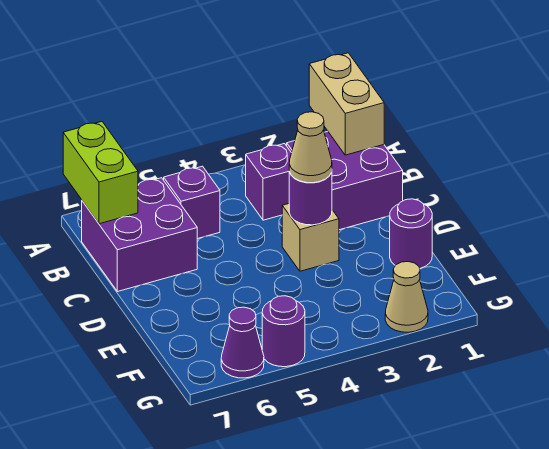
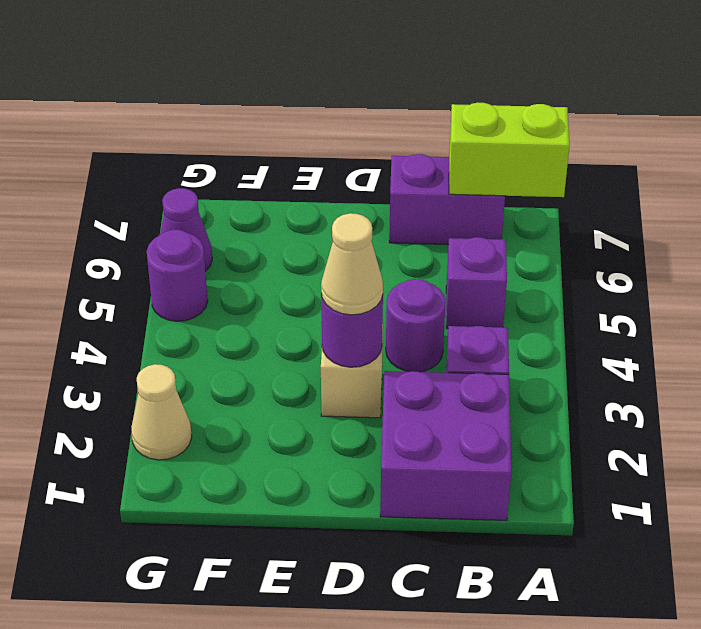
tan 1x2 brick [309,53,384,155] -> none
purple 2x2 brick [82,178,197,292] -> purple 1x2 brick [389,154,505,245]
purple 1x1 round brick [390,199,432,268] -> purple 1x1 round brick moved to [386,279,446,372]

